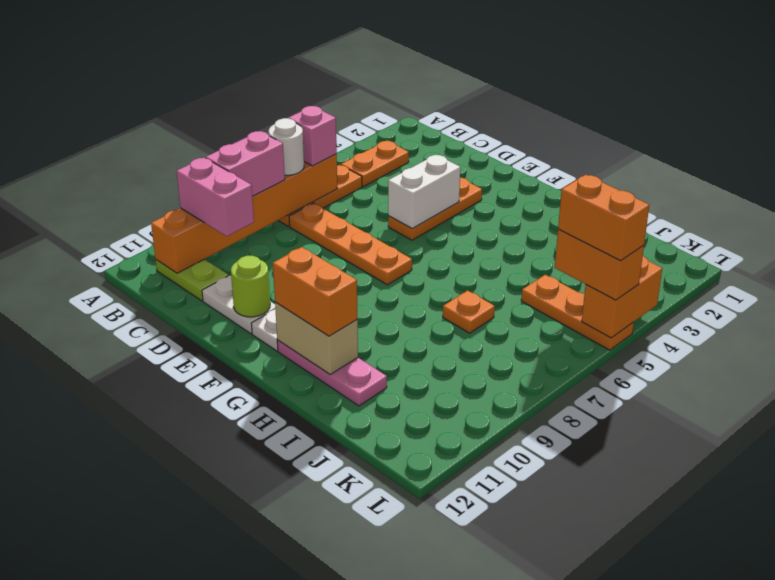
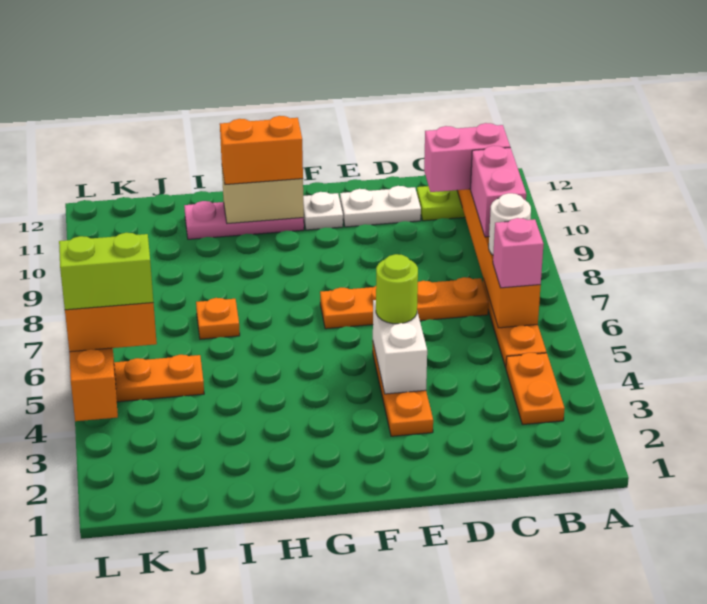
lime 1x1 round brick [231,256,270,317] -> lime 1x1 round brick moved to [376,254,418,324]
orange 1x2 brick [558,175,649,261] -> lime 1x2 brick [59,233,153,310]

